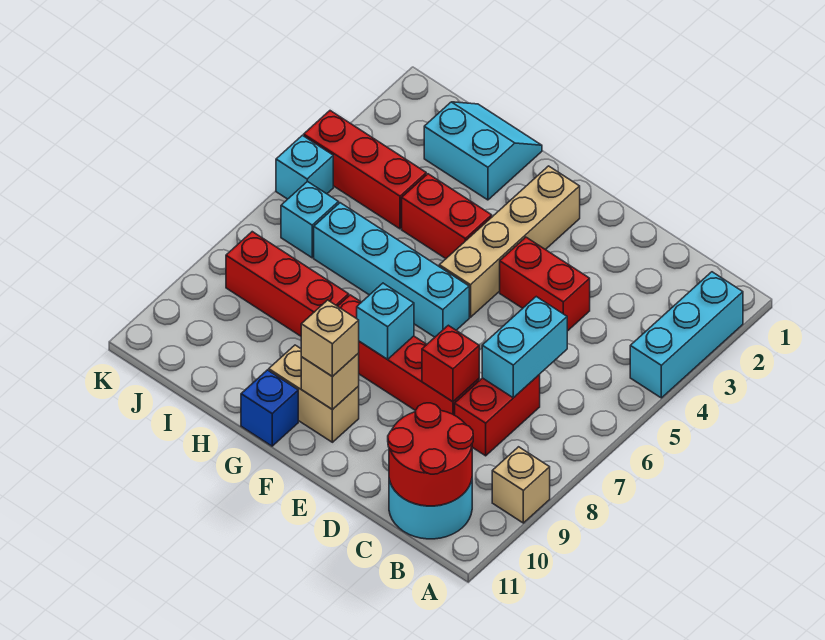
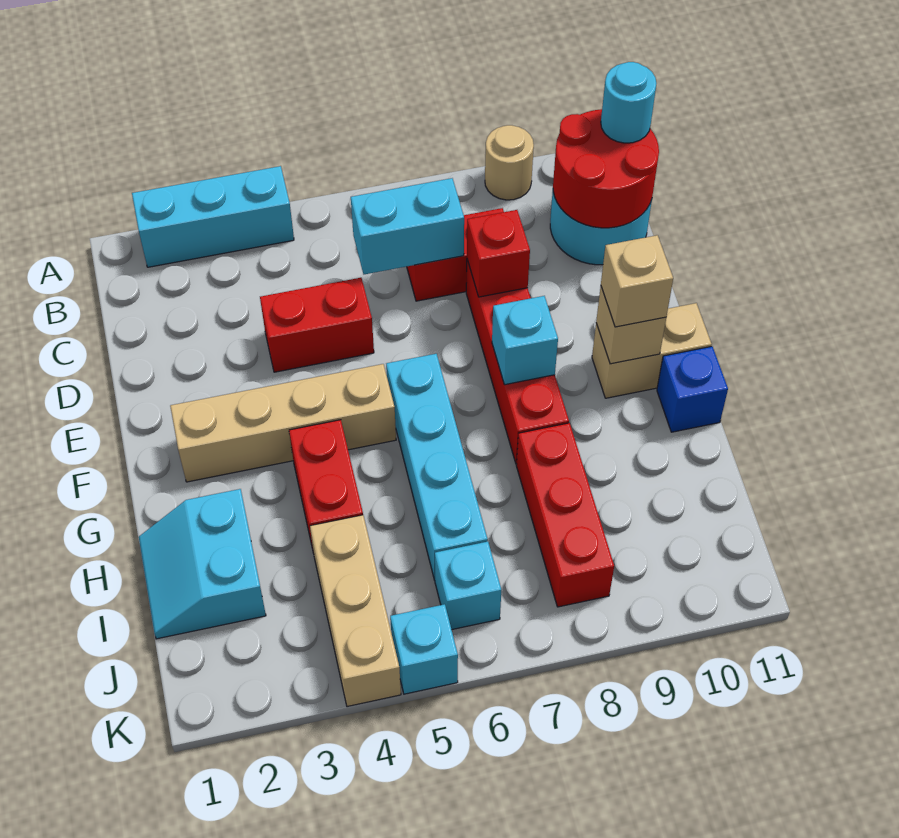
tan 1x1 brick [492,447,550,523] -> tan 1x1 round brick [485,125,534,200]
none -> cyan 1x1 round brick [601,62,657,143]
red 1x2 brick [500,237,590,331] -> red 1x2 brick turned to [260,278,374,372]
tan 1x2 brick [269,345,359,442] -> tan 1x2 brick turned to [592,303,712,398]
red 1x3 brick [304,111,426,229] -> tan 1x3 brick [310,515,401,707]

